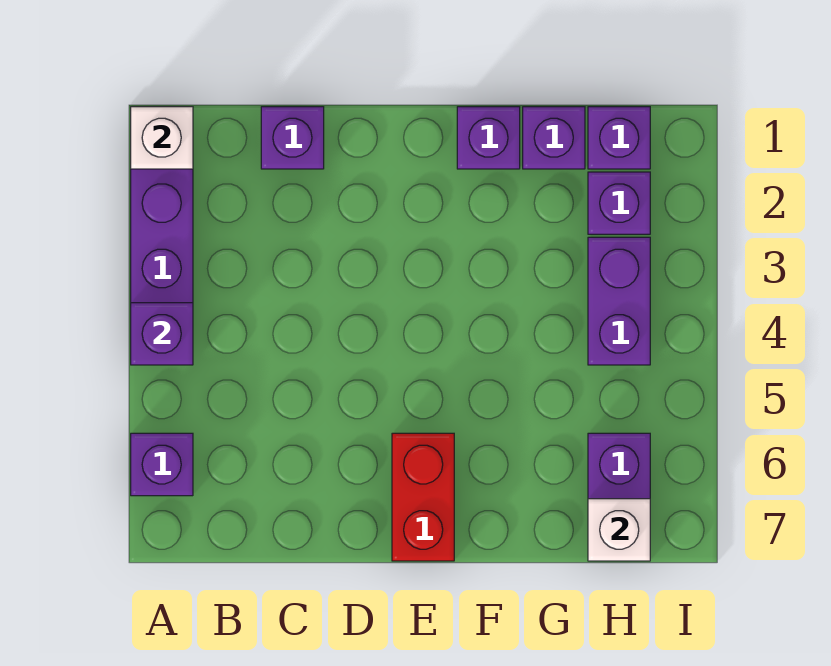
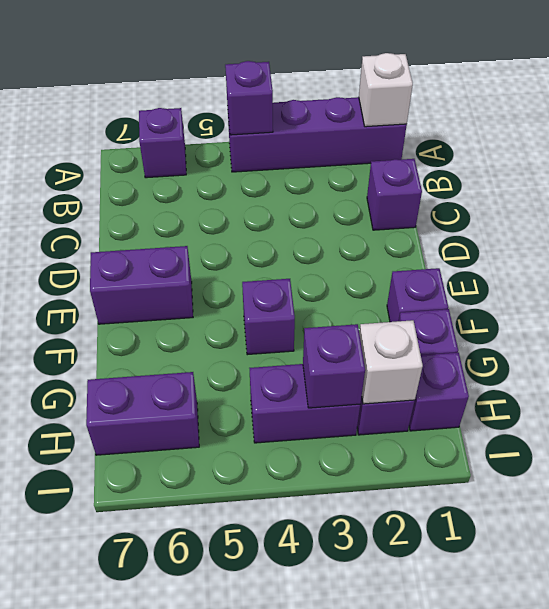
red 1x2 brick [392,433,454,561] -> purple 1x2 brick [90,246,193,324]
none -> purple 1x1 brick [242,279,295,355]
none -> purple 1x1 brick [303,324,365,408]
white 1x1 brick [588,499,650,561] -> white 1x1 brick moved to [359,320,423,404]

